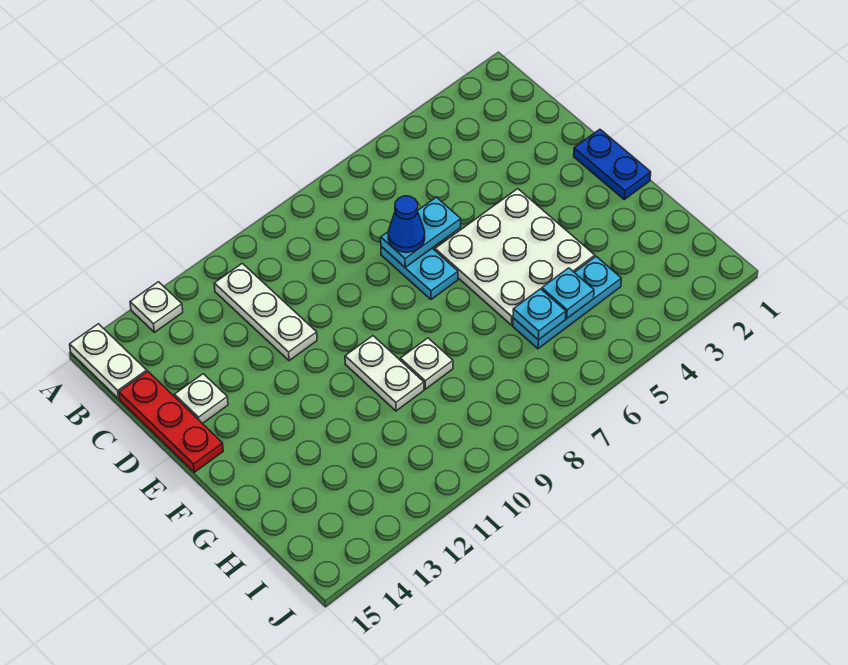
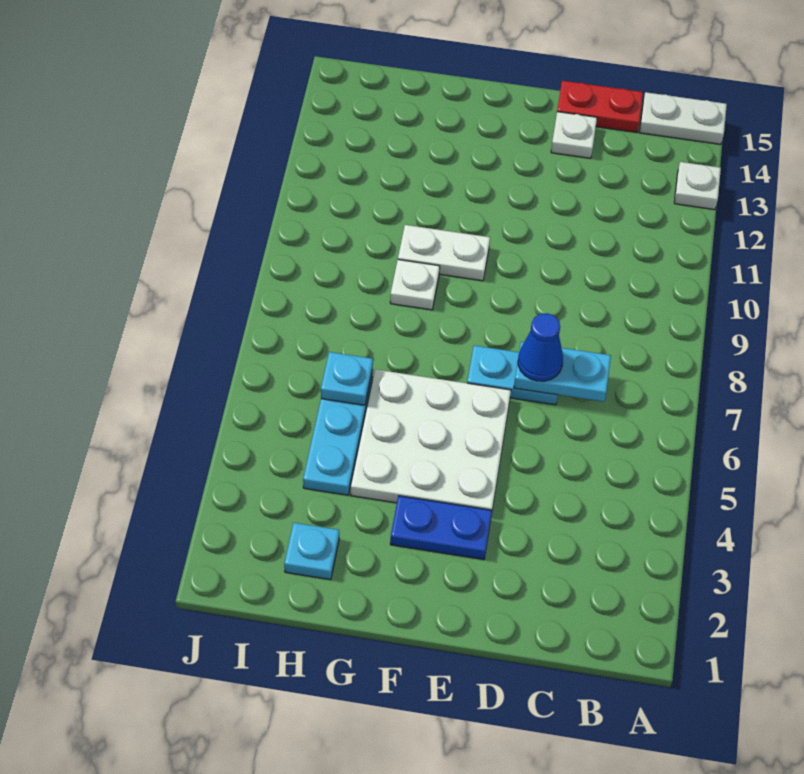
white 1x3 plate [214,263,317,361] -> none
red 1x3 plate [119,371,223,472] -> red 1x2 plate [557,81,643,132]
cyan 1x2 plate [381,197,461,267] -> cyan 1x2 plate turned to [514,342,611,402]
blue 1x2 plate [574,129,651,199] -> blue 1x2 plate moved to [390,496,492,560]
cyan 1x1 plate [542,268,594,318] -> cyan 1x1 plate moved to [284,523,339,580]

